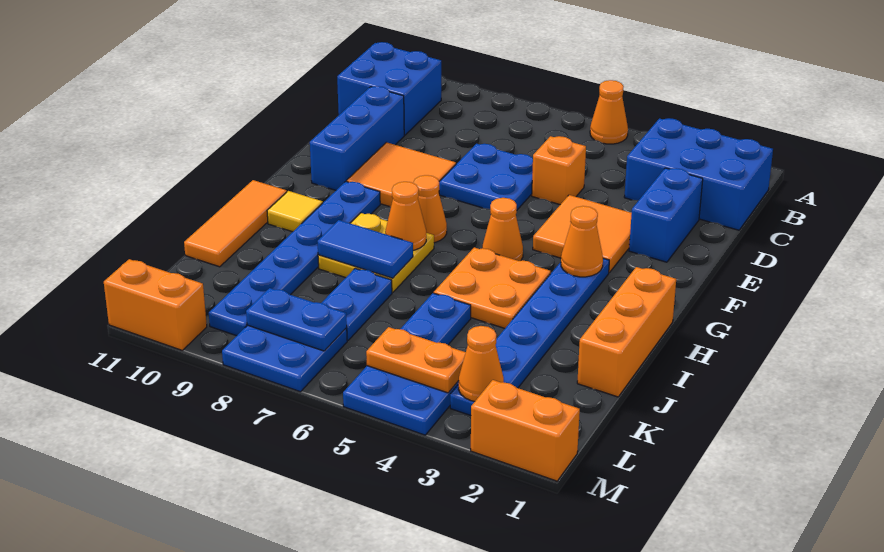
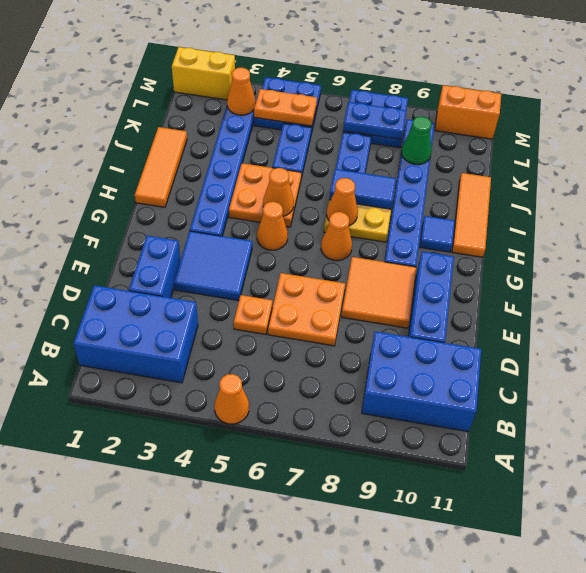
blue 2x2 brick [337,42,441,135] -> blue 2x3 brick [362,332,481,432]
orange 1x1 brick [532,136,586,205] -> orange 1x1 plate [234,295,273,334]
blue 2x2 plate [439,144,533,210] -> orange 2x2 plate [268,273,345,346]
orange 2x2 tile [533,195,632,273] -> blue 2x2 tile [174,231,252,301]
orange 1x1 cone [561,206,603,277] -> orange 1x1 cone moved to [263,168,294,216]
orange 1x3 brick [577,267,676,397] -> orange 1x3 tile [135,127,187,207]
yellow 1x1 tile [267,191,323,232] -> blue 1x1 tile [420,216,455,252]
none -> green 1x1 cone [402,117,432,164]
orange 1x2 brick [471,380,580,481] -> yellow 1x2 brick [172,47,235,100]

